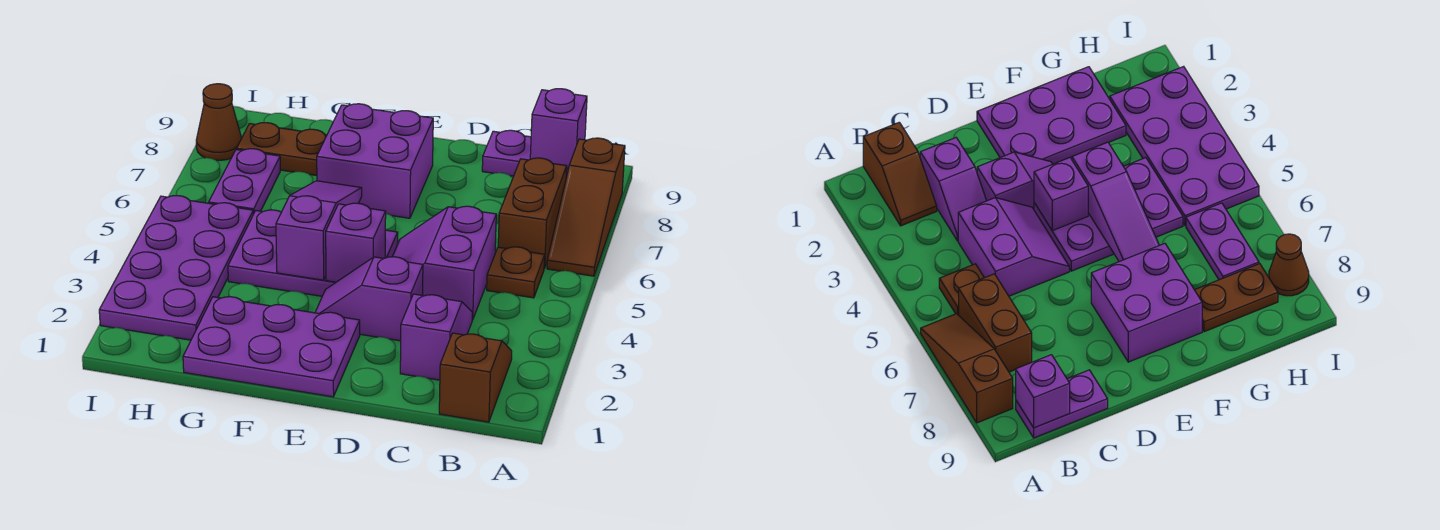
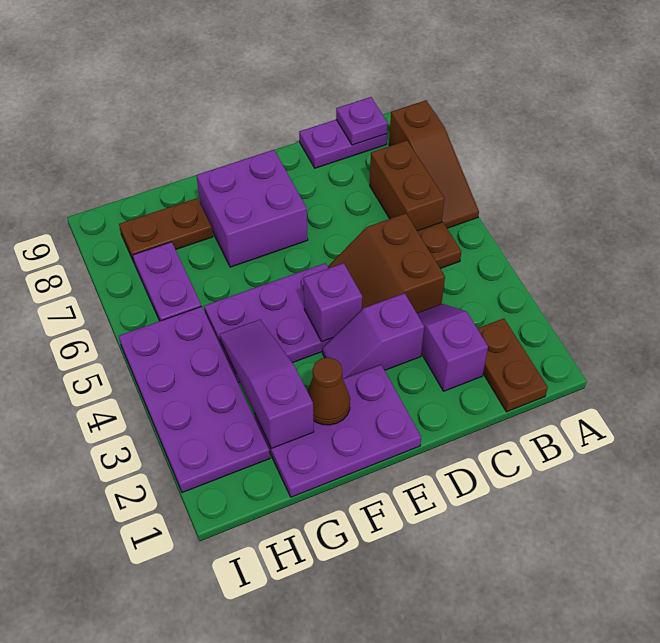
brown 1x2 slope [439,333,512,422] -> brown 1x2 plate [477,318,548,412]
purple 1x1 brick [530,89,587,168] -> purple 1x1 plate [336,97,388,145]
purple 2x2 slope [392,206,496,320] -> brown 2x2 slope [328,213,445,313]
purple 1x3 slope [276,181,362,280] -> purple 1x3 slope moved to [220,320,314,449]
brown 1x1 cone [196,84,242,160] -> brown 1x1 cone moved to [307,358,350,425]

